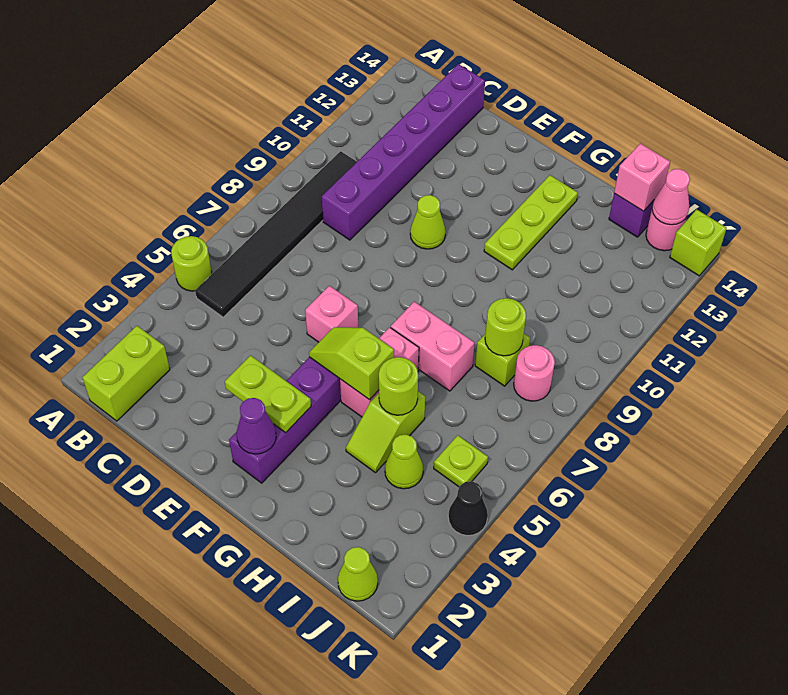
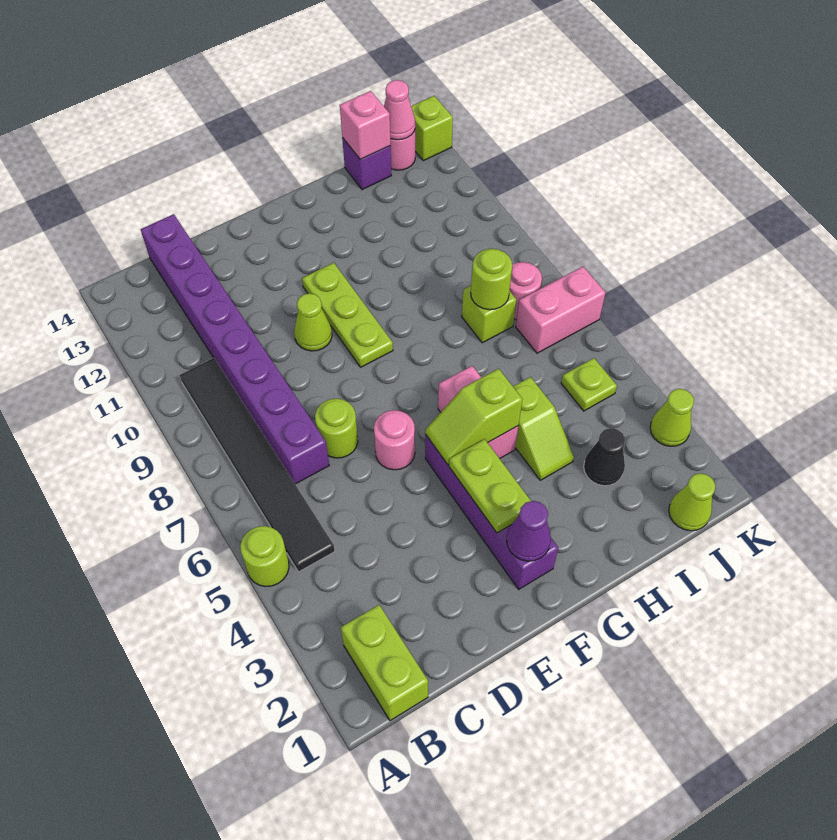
purple 1x6 brick [322,64,485,240] -> purple 1x8 brick [141,214,329,484]
lime 1x2 plate [225,355,311,433] -> lime 1x2 plate turned to [449,439,531,533]
pink 1x1 brick [305,286,358,342] -> pink 1x1 round brick [374,410,415,470]
pink 1x2 brick [391,302,475,391] -> pink 1x2 brick moved to [516,267,606,353]
lime 1x3 plate [484,175,578,270] -> lime 1x3 plate moved to [302,263,393,367]
lime 1x1 round brick [379,357,418,415] -> lime 1x1 round brick moved to [315,399,358,458]
lime 1x1 cone [385,434,423,489] -> lime 1x1 cone moved to [650,389,694,446]
black 1x1 cone [448,481,488,536] -> black 1x1 cone moved to [584,428,625,486]

